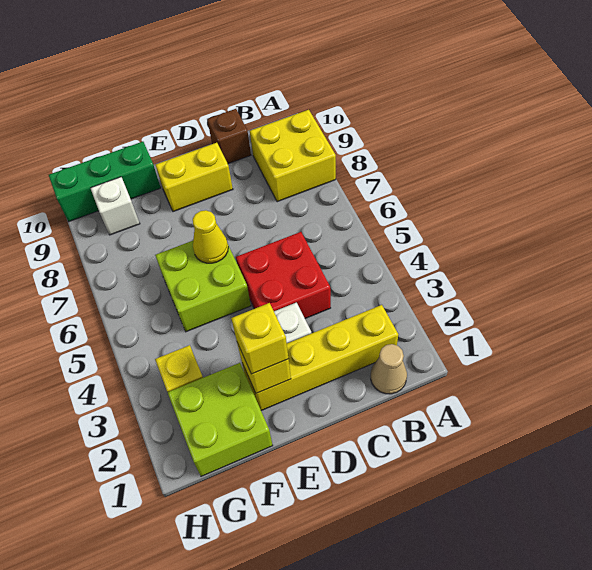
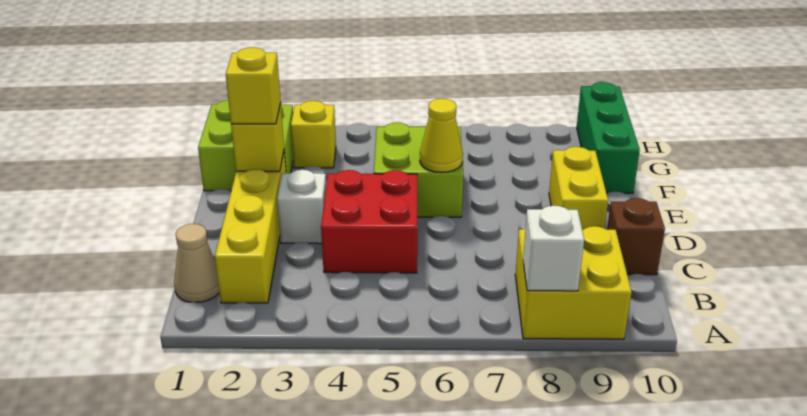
white 1x1 brick [91,177,140,235] -> white 1x1 brick moved to [523,206,584,291]

